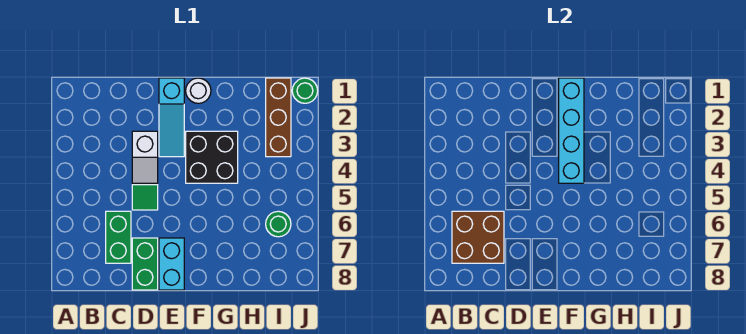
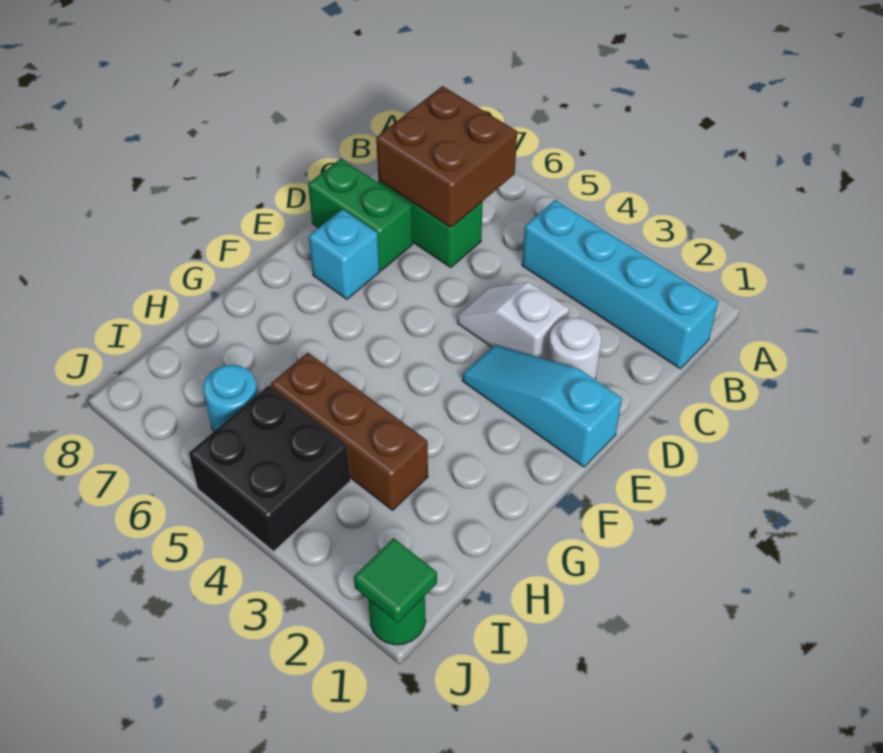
green 1x1 tile [132,185,158,210] -> green 1x1 tile moved to [354,538,437,623]
cyan 1x2 brick [159,238,184,290] -> cyan 1x1 brick [309,209,379,299]
white 1x1 round brick [186,78,211,103] -> white 1x1 round brick moved to [548,318,601,379]
cyan 1x4 brick [559,78,584,183] -> cyan 1x4 brick moved to [522,200,718,369]
black 2x2 brick [186,131,238,183] -> black 2x2 brick moved to [189,385,350,551]
brown 1x3 brick [266,78,291,157] -> brown 1x3 brick moved to [271,352,428,510]
green 1x1 round brick [266,211,291,237] -> cyan 1x1 round brick [203,365,258,432]

